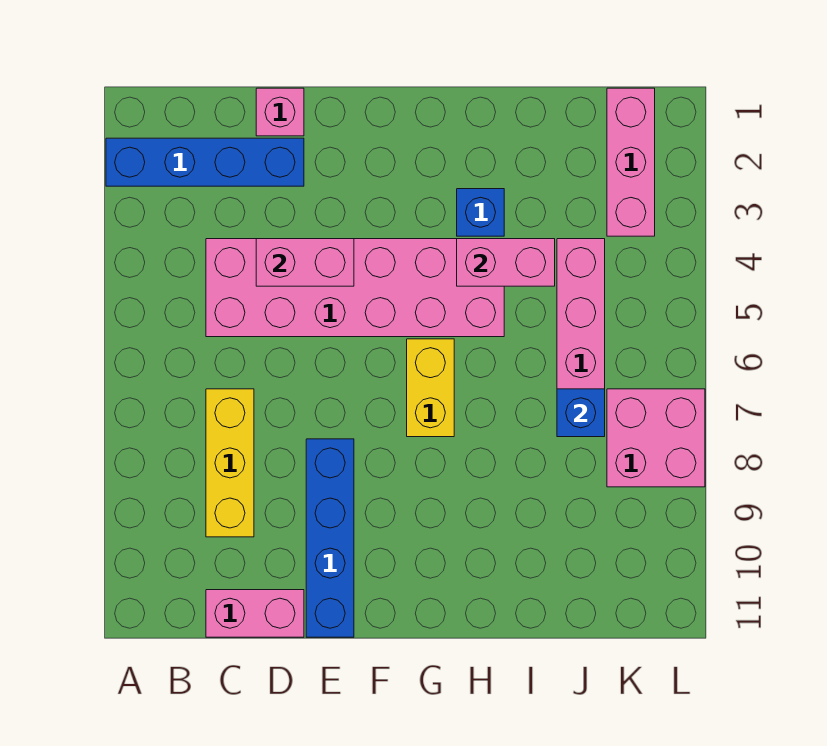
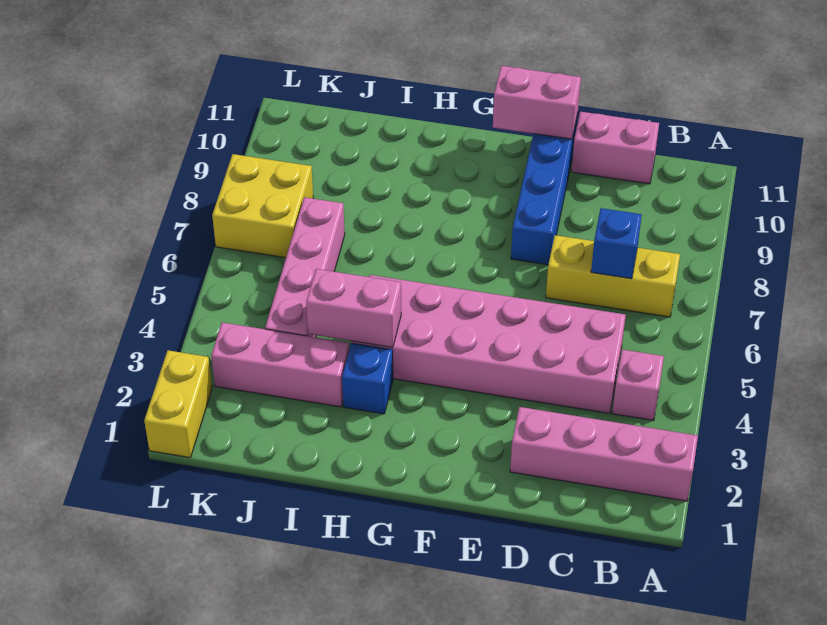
blue 1x4 brick [106,138,304,186] -> pink 1x4 brick [510,407,698,501]
yellow 1x3 brick [206,389,254,537] -> yellow 1x3 brick turned to [546,235,680,317]
pink 1x1 brick [256,88,304,136] -> pink 1x1 brick moved to [612,349,664,421]
pink 1x2 brick [256,239,354,286] -> pink 1x2 brick moved to [493,66,581,139]
yellow 1x2 brick [407,339,454,437] -> yellow 1x2 brick moved to [144,350,212,458]
blue 1x1 brick [557,389,605,437] -> blue 1x1 brick moved to [591,208,642,279]
pink 1x3 brick [607,88,655,236] -> pink 1x3 brick turned to [211,323,349,407]
pink 2x2 brick [607,389,705,487] -> yellow 2x2 brick [212,154,313,258]

